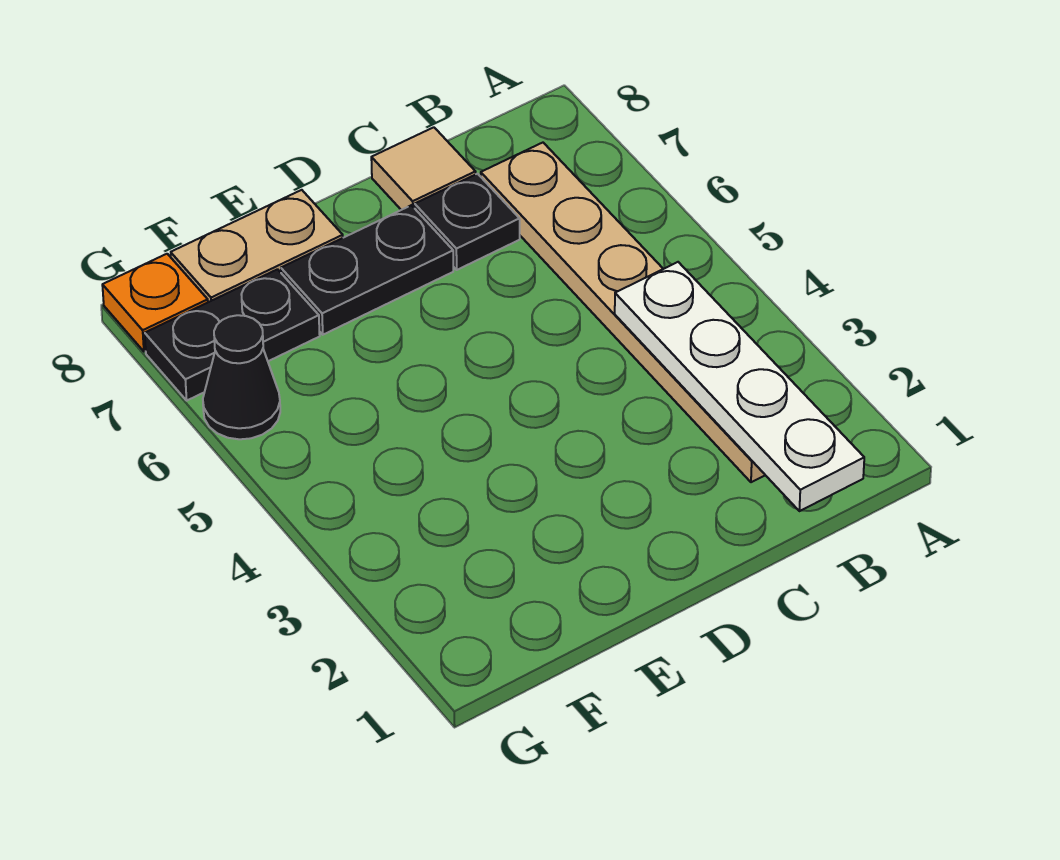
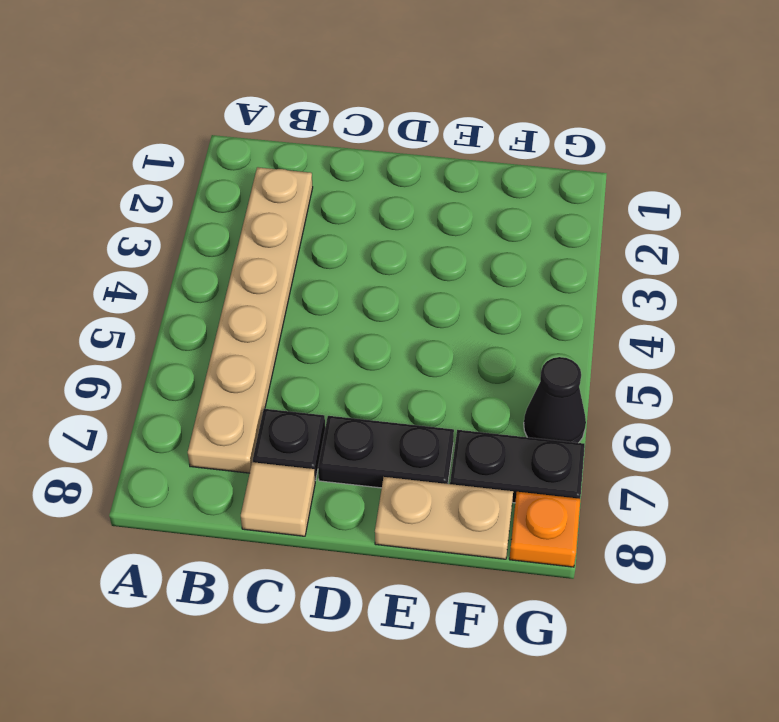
white 1x4 plate [615,262,864,511] -> none

